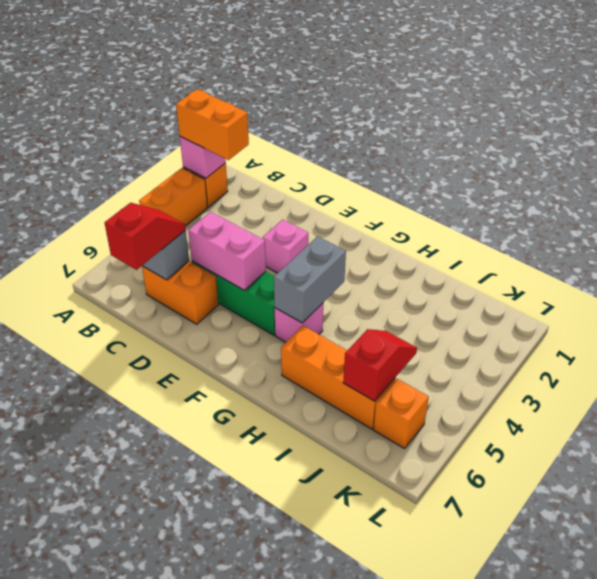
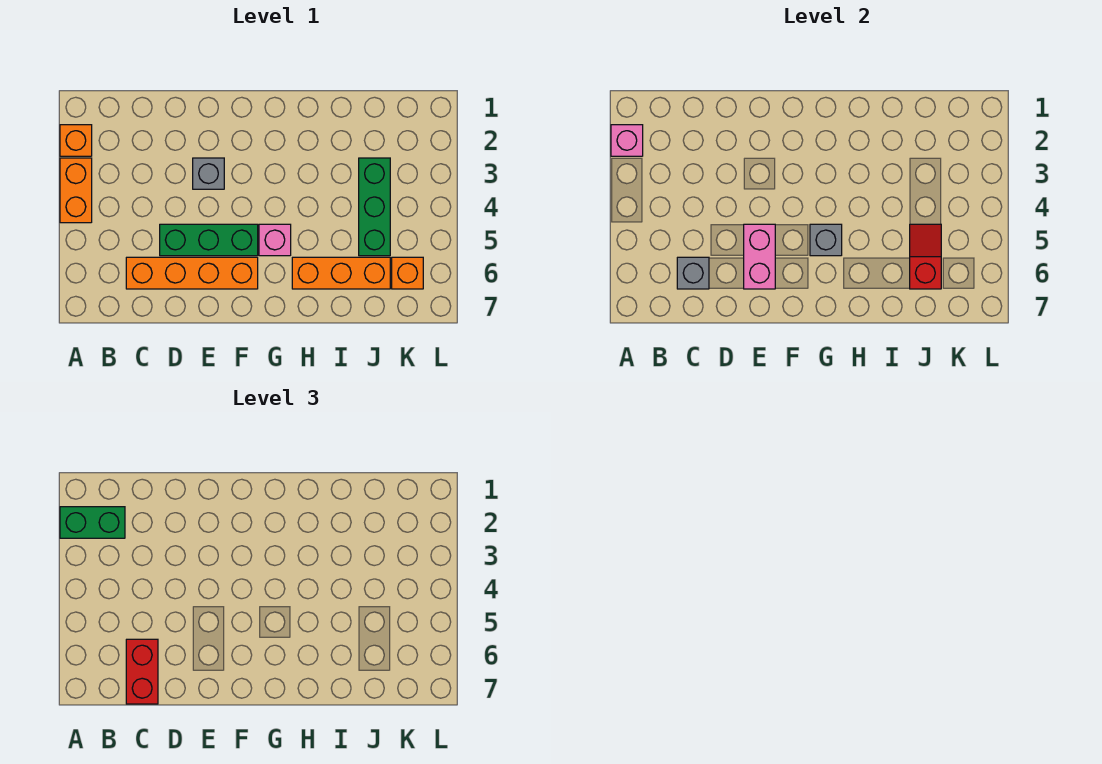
orange 1x2 brick [176,89,249,160] -> green 1x2 brick [60,507,125,538]
orange 1x2 brick [142,261,218,324] -> orange 1x4 brick [126,257,258,289]
red 1x2 slope [105,203,186,270] -> red 1x2 brick [126,639,158,704]
pink 1x2 brick [188,212,266,290] -> pink 1x2 brick turned to [744,224,775,289]
pink 1x1 brick [263,219,308,273] -> grey 1x1 brick [193,158,224,189]
grey 1x2 brick [274,236,346,323] -> grey 1x1 brick [810,224,842,256]
none -> green 1x3 brick [359,158,390,256]

